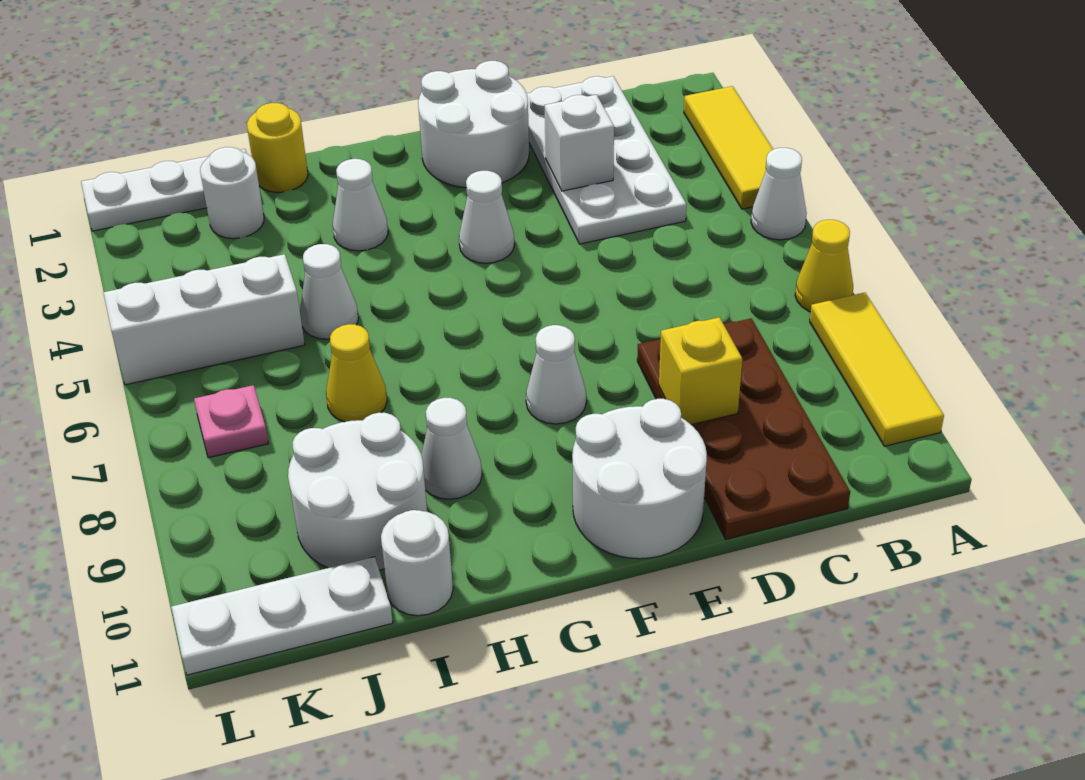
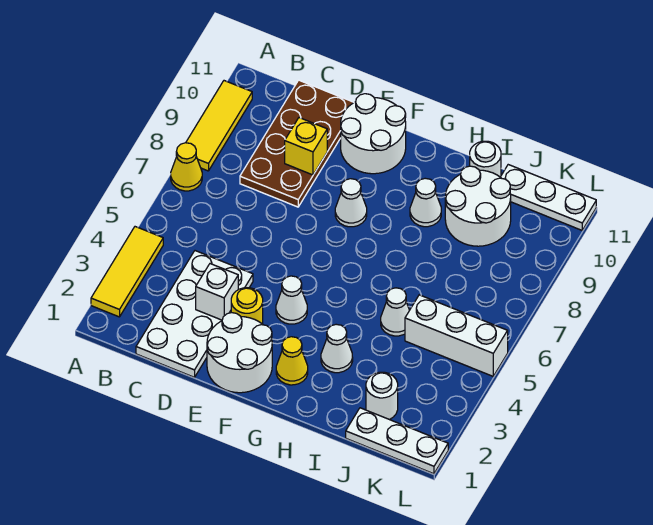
white 1x1 cone [751,148,807,240] -> none
yellow 1x1 round brick [247,103,308,193] -> yellow 1x1 round brick moved to [231,288,263,324]
yellow 1x1 cone [326,324,387,422] -> yellow 1x1 cone moved to [276,337,308,385]
pink 1x1 plate [194,385,269,458] -> none

